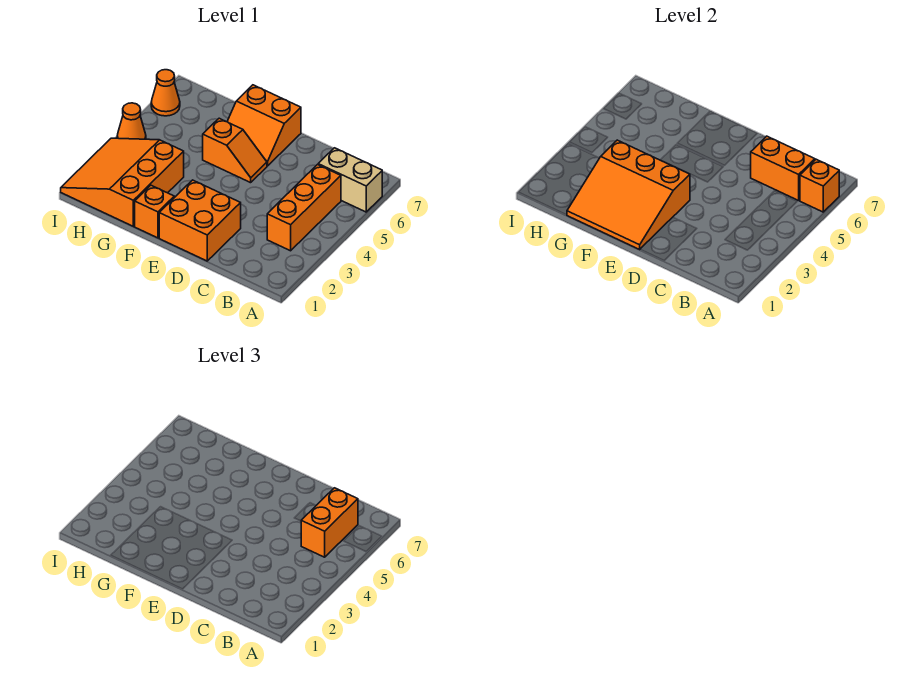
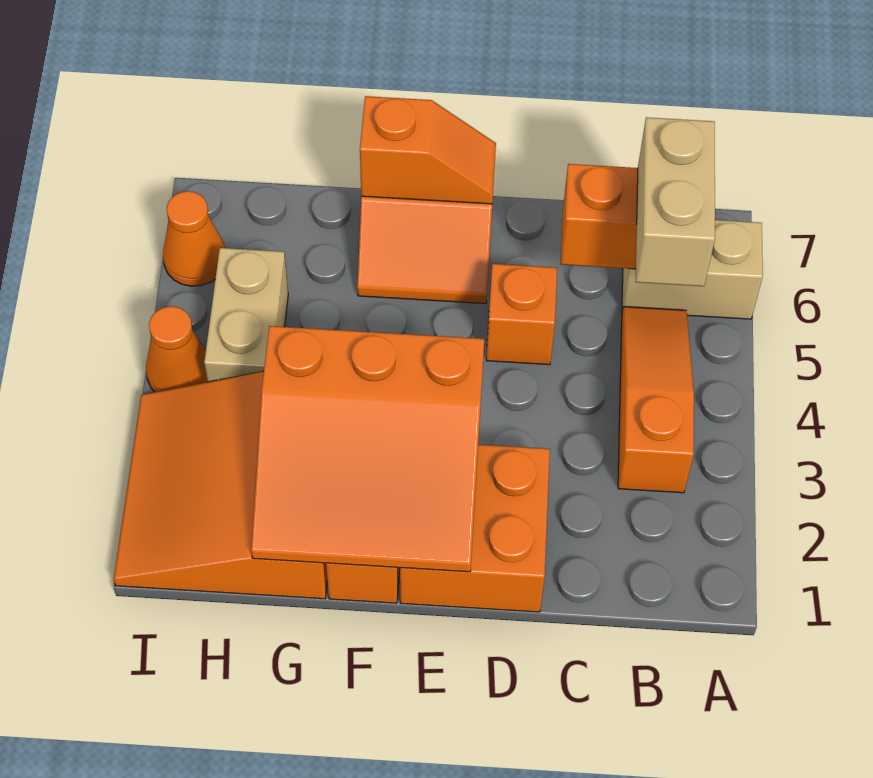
orange 1x1 brick [800,159,839,212] -> orange 1x1 brick moved to [486,264,557,365]
orange 1x3 brick [267,165,341,251] -> orange 1x3 slope [618,307,694,493]
orange 1x2 brick [301,488,358,557] -> tan 1x2 brick [636,117,715,286]
orange 1x2 slope [203,118,267,183] -> orange 1x2 slope moved to [360,96,496,204]
none -> tan 1x2 brick [204,248,288,382]

